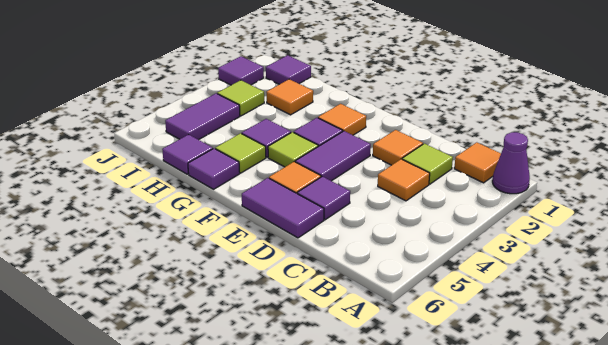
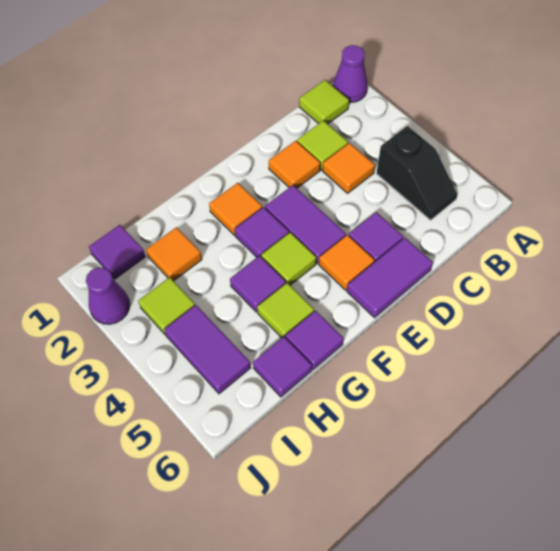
orange 1x1 tile [454,142,501,183] -> lime 1x1 tile [299,80,349,124]
none -> black 1x2 slope [376,126,457,220]
purple 1x1 tile [218,56,264,85] -> purple 1x1 cone [86,268,130,324]

